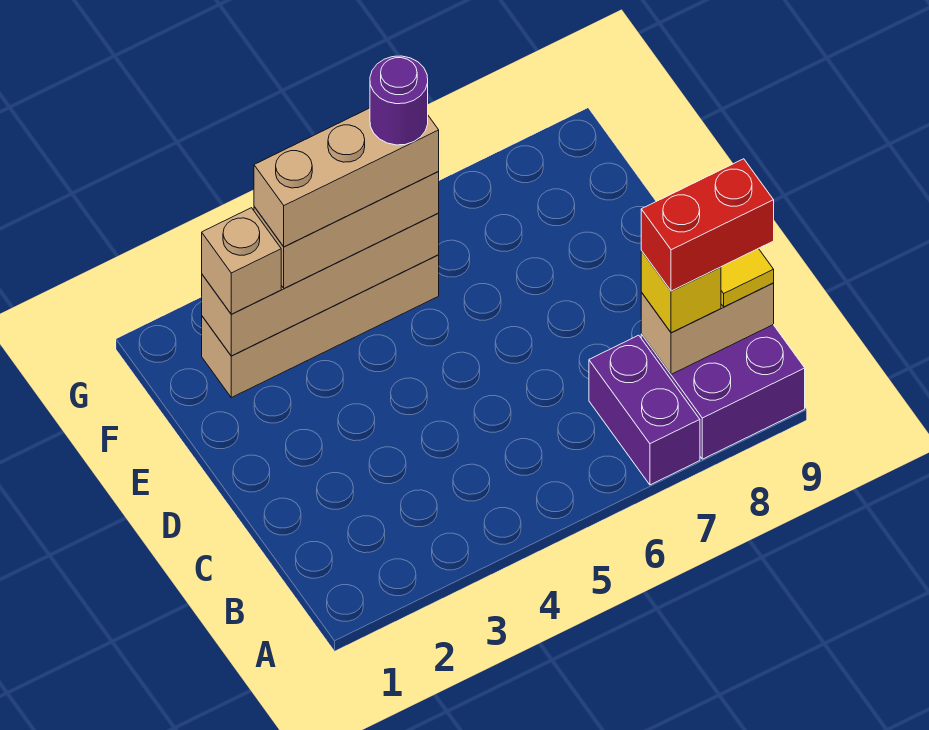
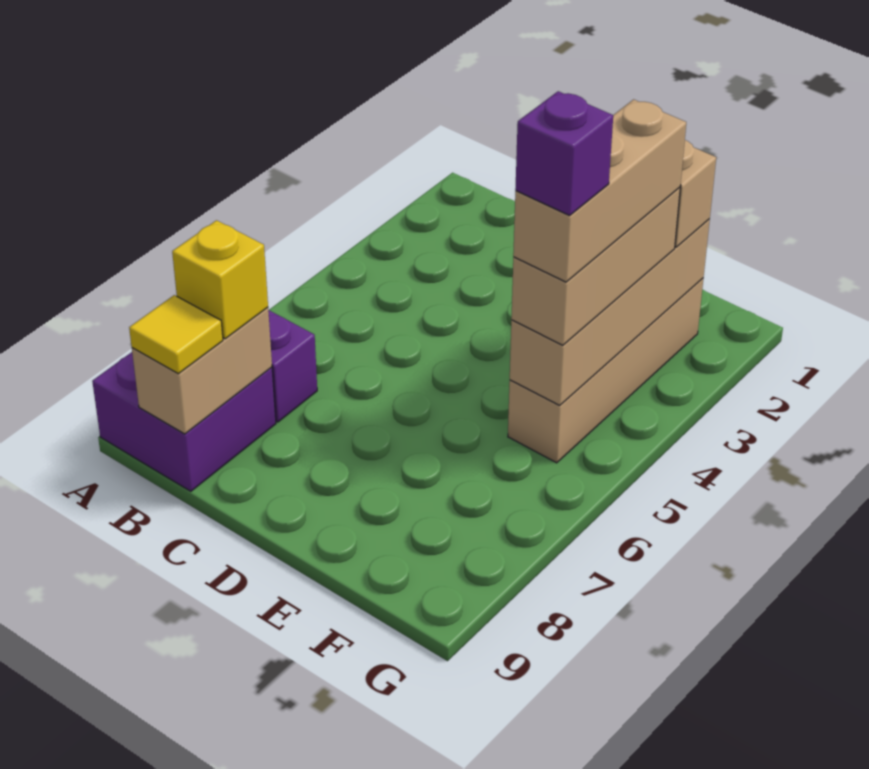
red 1x2 brick [641,159,774,291] -> none
purple 1x1 round brick [370,56,428,145] -> purple 1x1 brick [515,91,613,216]

